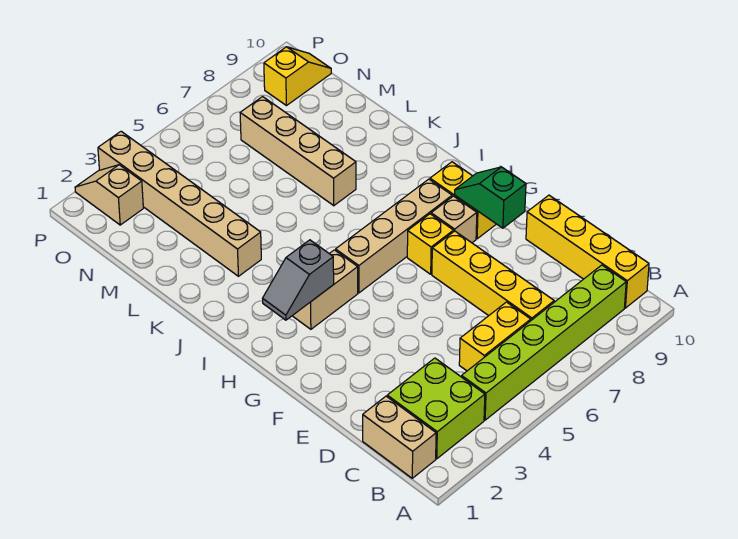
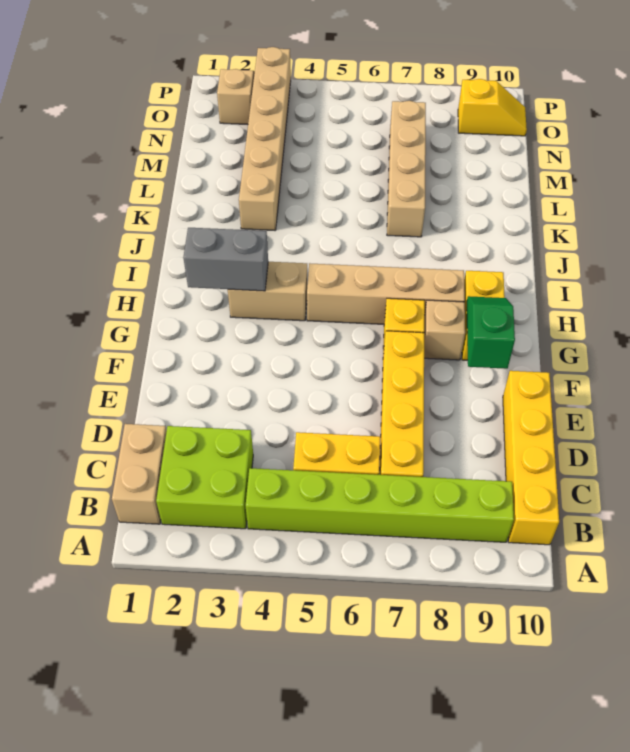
grey 1x2 slope [263,240,334,320] -> grey 1x2 brick [183,228,268,291]

